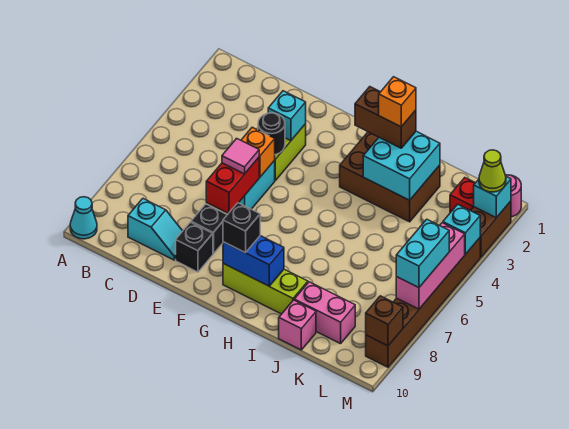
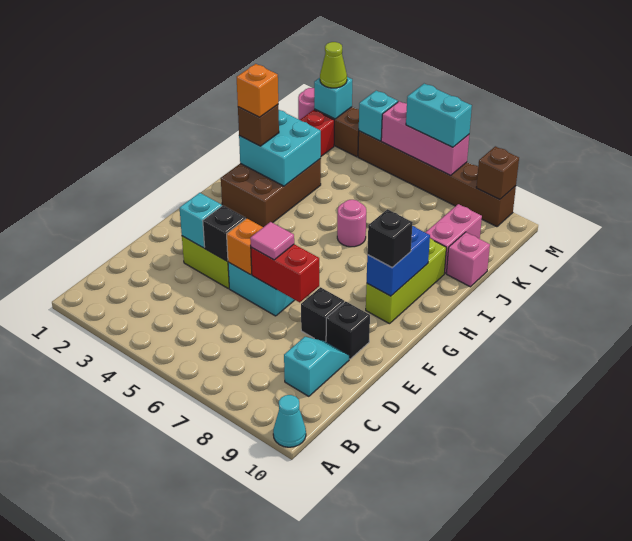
black 1x1 round brick [258,113,285,155] -> black 1x1 brick [203,206,246,261]
brown 1x2 brick [355,87,416,148] -> brown 1x1 brick [238,105,279,146]
none -> pink 1x1 round brick [337,200,366,247]

